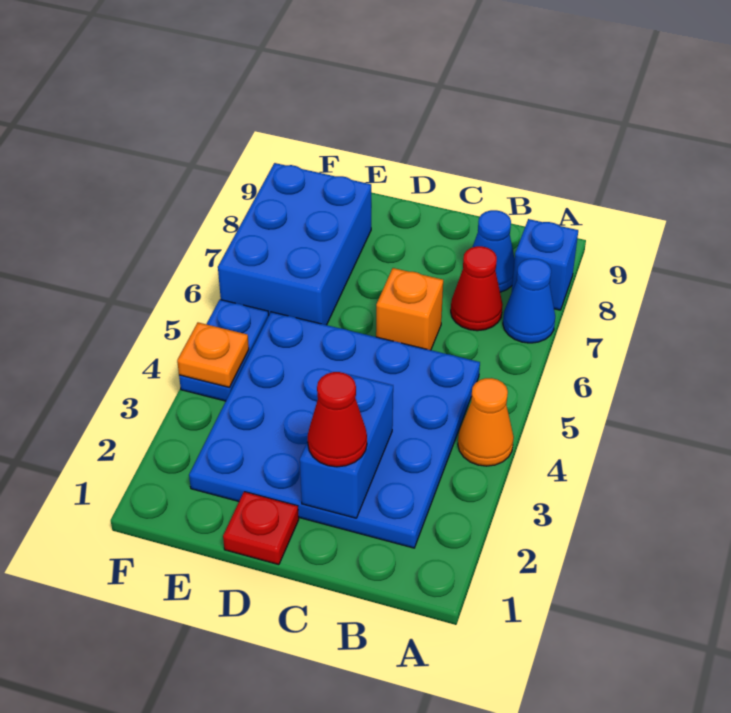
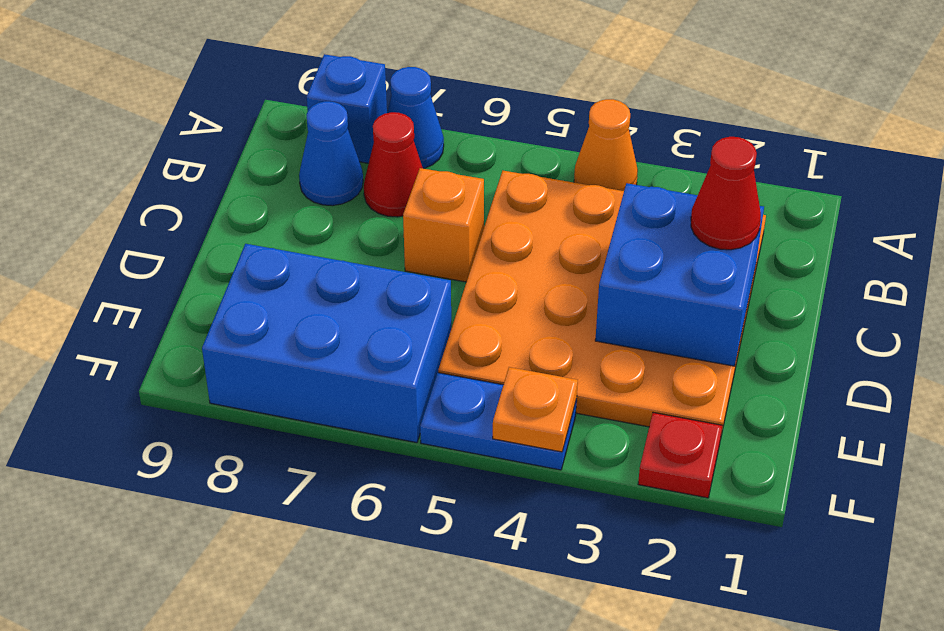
blue 4x4 plate [189,312,480,548] -> orange 4x4 plate [438,171,766,440]
blue 1x2 brick [300,374,393,518] -> blue 2x2 brick [595,183,764,366]
red 1x1 plate [223,492,299,565] -> red 1x1 plate moved to [638,413,722,498]

